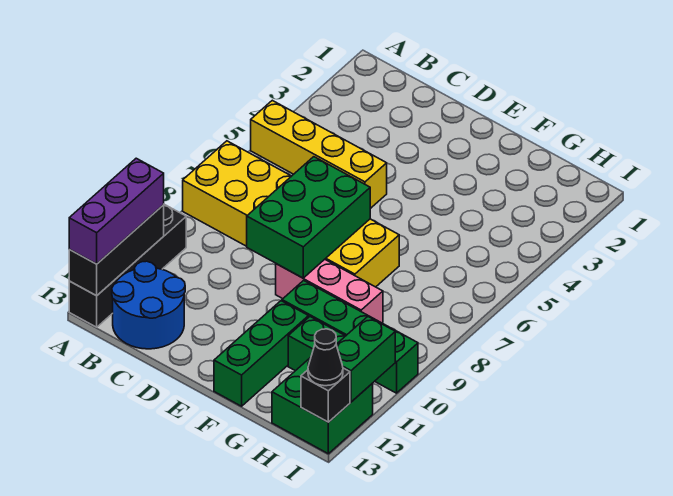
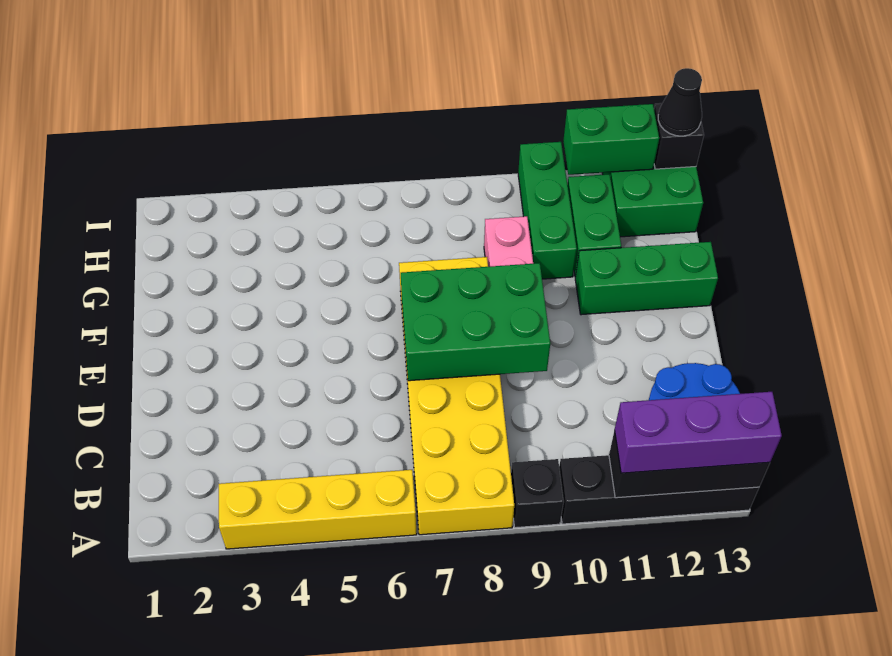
yellow 1x4 brick [251,100,387,209] -> yellow 1x4 brick turned to [219,470,417,549]
none -> black 1x1 brick [511,459,564,528]
green 1x4 brick [282,280,418,393] -> green 1x3 brick [518,142,577,279]

